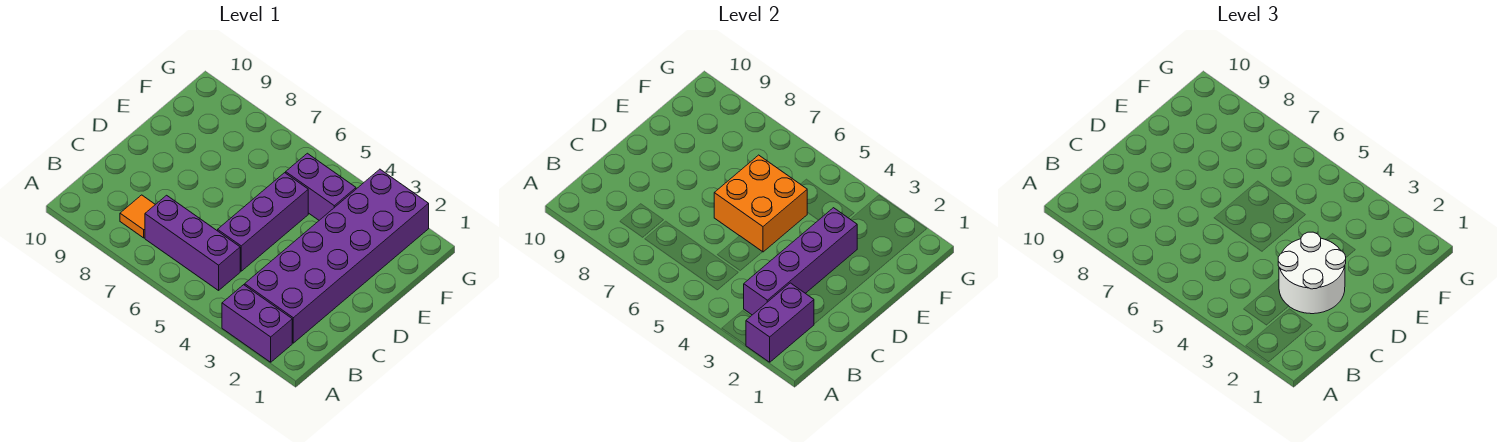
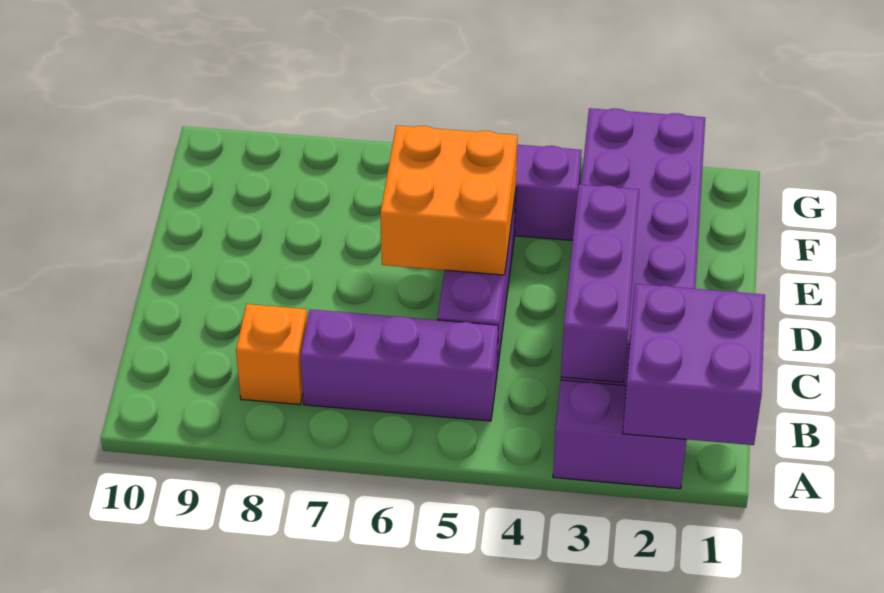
purple 1x2 brick [746,283,814,362] -> purple 2x2 brick [623,284,765,445]
purple 1x4 brick [744,208,857,315] -> purple 1x3 brick [561,185,639,382]
orange 1x1 tile [120,195,155,238] -> orange 1x1 brick [236,304,307,405]
white 2x2 round brick [1278,232,1346,314] -> none

